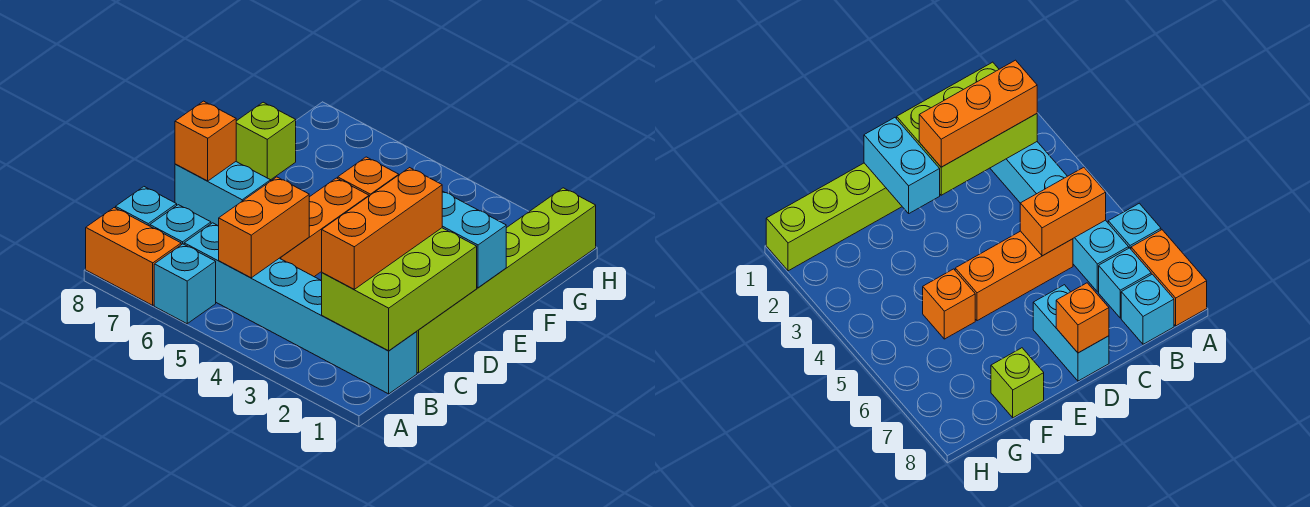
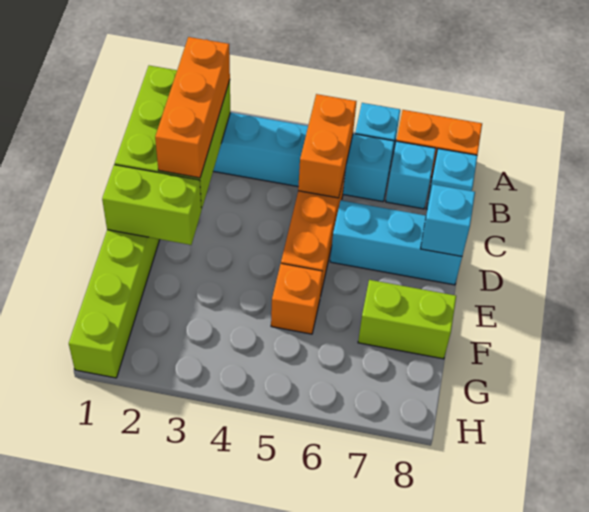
cyan 1x2 brick [175,162,271,226] -> cyan 1x3 brick [330,200,462,285]
orange 1x1 brick [175,101,236,181] -> cyan 1x1 brick [421,184,475,256]
cyan 1x2 brick [442,191,506,288] -> lime 1x2 brick [102,165,201,245]
lime 1x1 brick [236,102,296,180] -> lime 1x2 brick [358,280,456,359]

